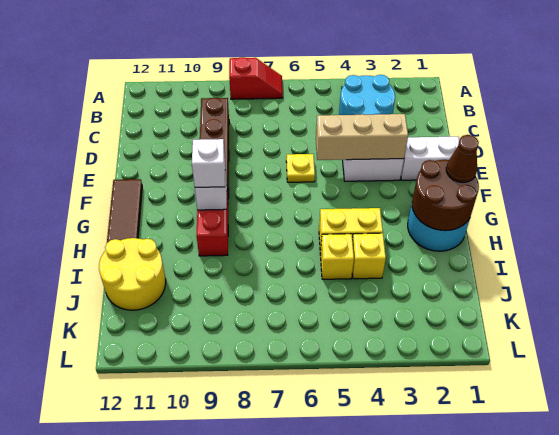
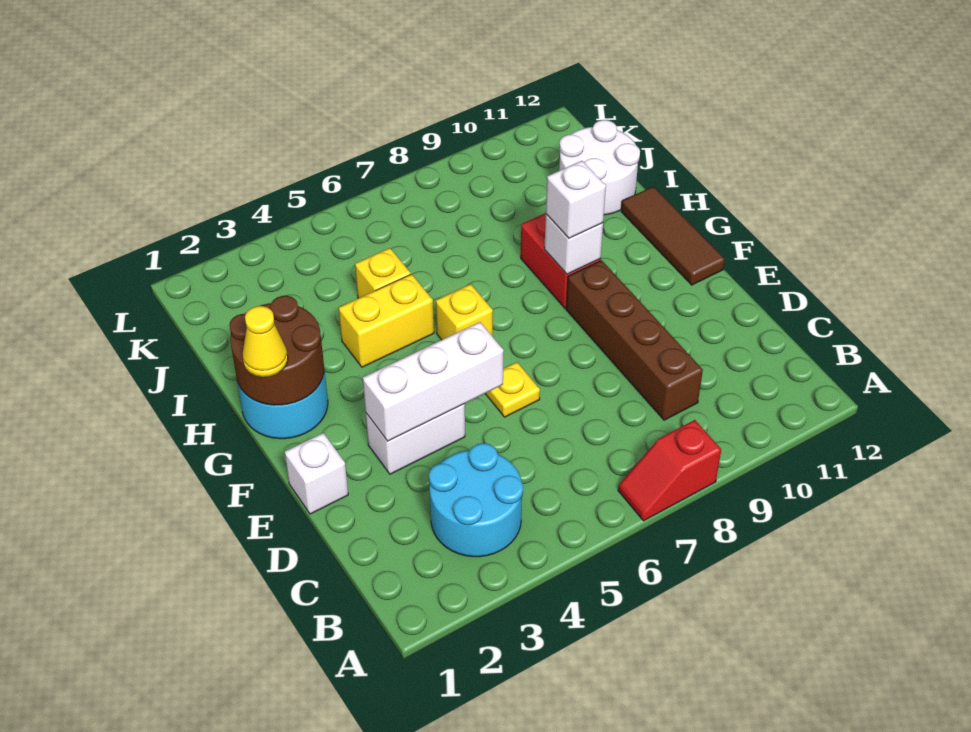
white 1x2 brick [401,137,459,180] -> white 1x1 brick [285,433,348,514]
tan 1x3 brick [316,114,408,160] -> white 1x3 brick [363,322,504,441]
brown 1x1 cone [446,135,479,183] -> yellow 1x1 cone [243,306,288,377]
yellow 1x1 brick [352,233,386,279] -> yellow 1x1 brick moved to [436,284,493,340]
yellow 2x2 round brick [99,238,166,310] -> white 2x2 round brick [559,120,640,215]

